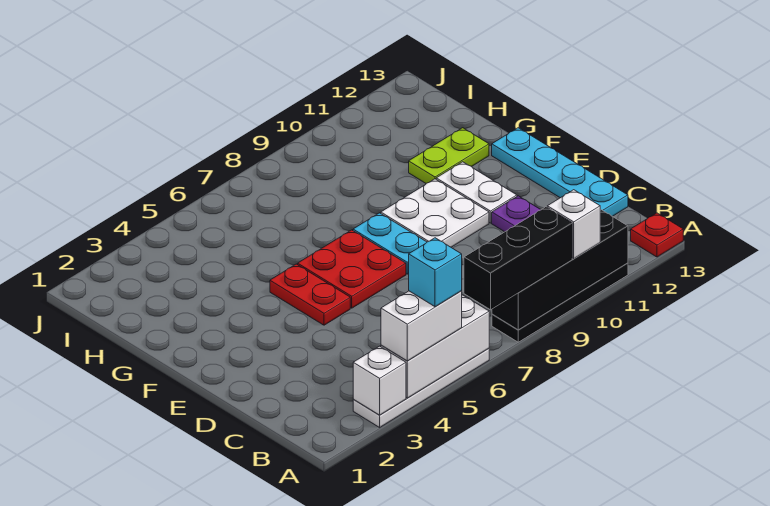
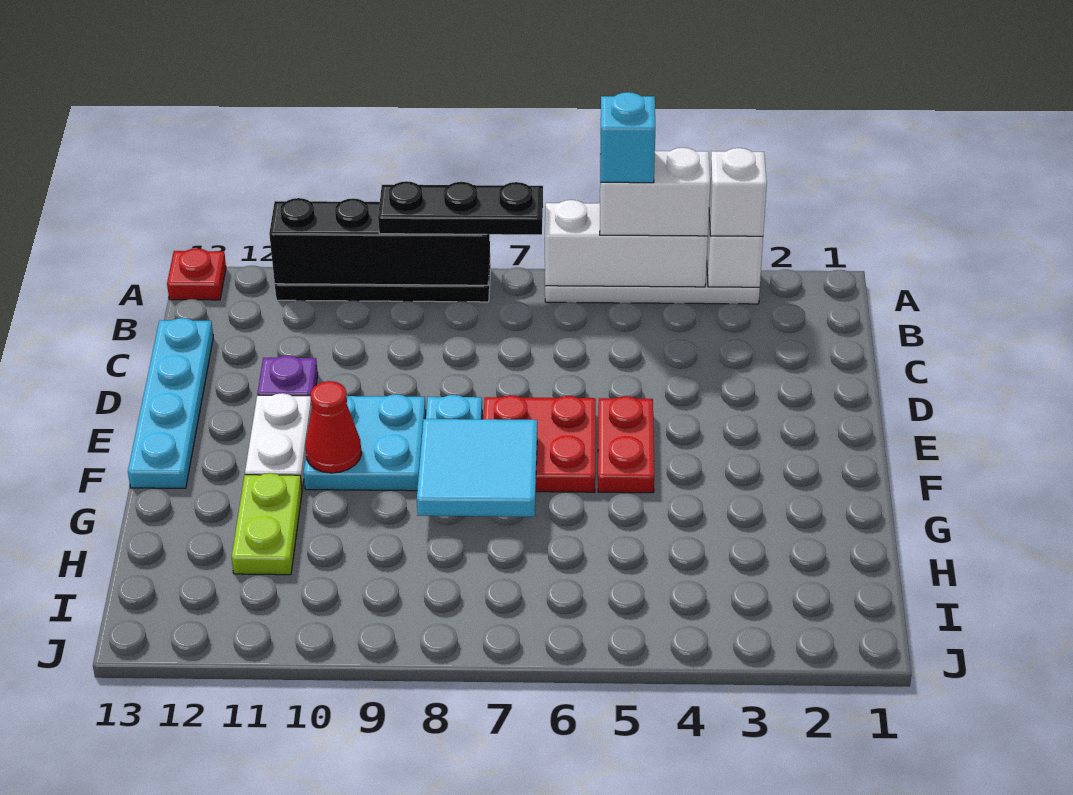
black 1x3 brick [464,207,572,310] -> black 1x3 plate [378,181,543,235]
white 1x1 brick [547,190,600,259] -> white 1x1 brick moved to [709,148,767,236]
white 2x2 plate [381,179,489,247] -> cyan 2x2 plate [304,394,426,491]
none -> cyan 2x2 tile [417,419,537,517]
none -> red 1x1 cone [305,381,362,473]
lime 1x2 plate [409,128,489,183] -> lime 1x2 plate turned to [232,473,302,575]

